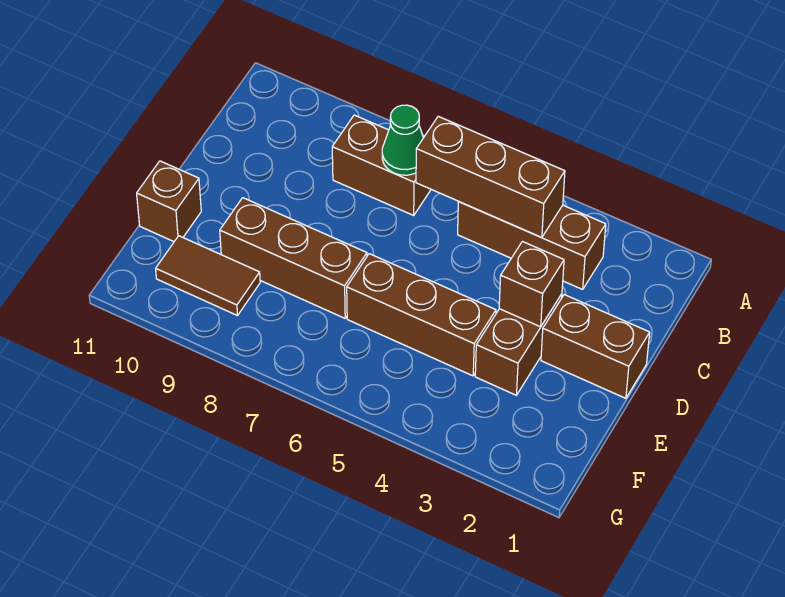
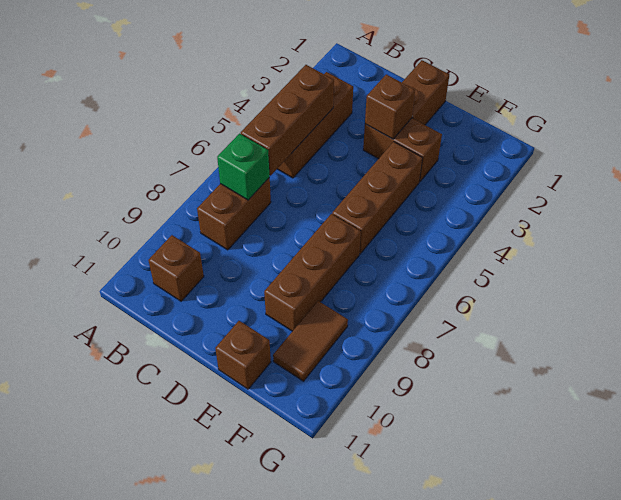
green 1x1 cone [382,105,423,175] -> green 1x1 brick [217,134,270,200]
none -> brown 1x1 brick [148,235,204,301]

